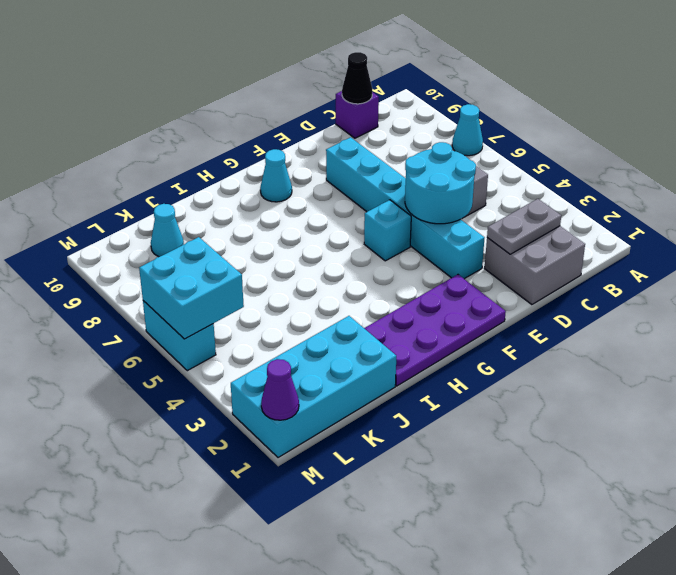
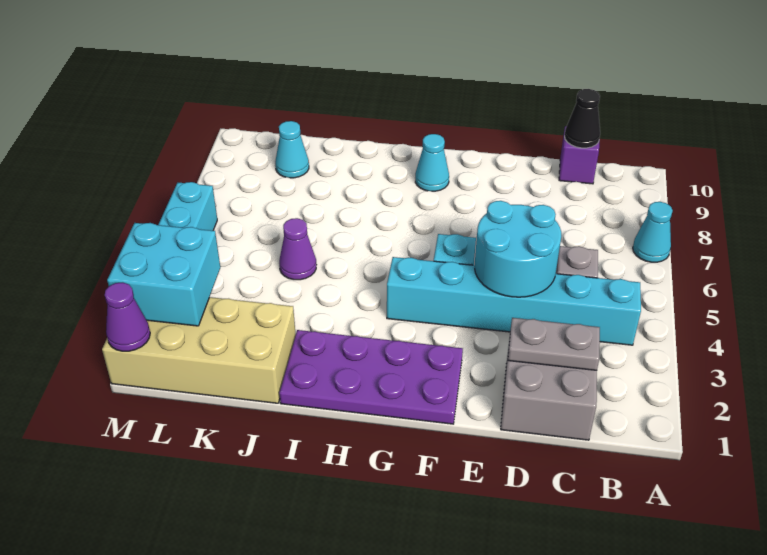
cyan 1x6 brick [326,137,484,279] -> cyan 1x6 brick turned to [387,257,641,345]
cyan 2x4 brick [231,316,396,458] -> tan 2x4 brick [102,297,296,403]
none -> purple 1x1 cone [279,218,316,280]
cyan 2x2 brick [139,237,244,339] -> cyan 2x2 brick moved to [107,223,220,326]

